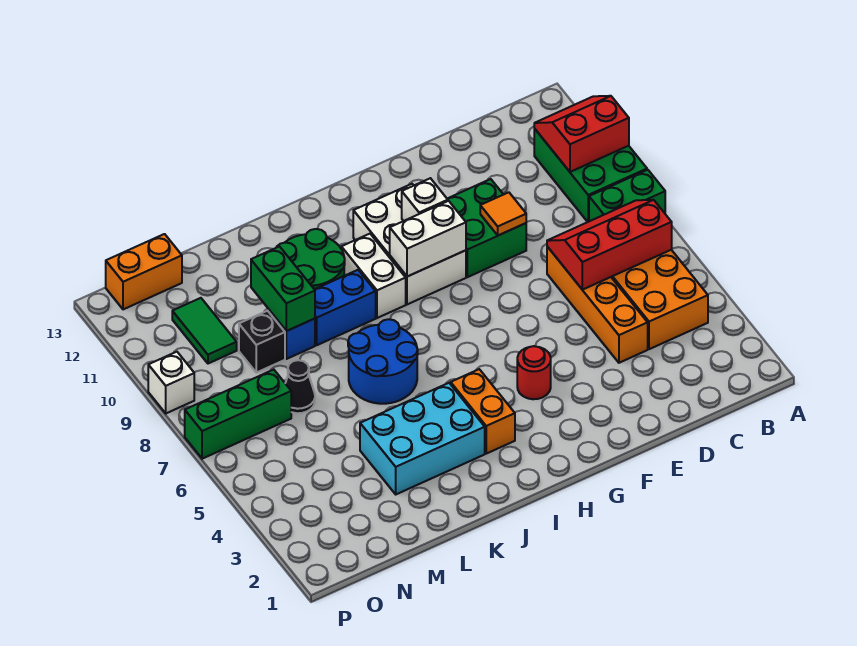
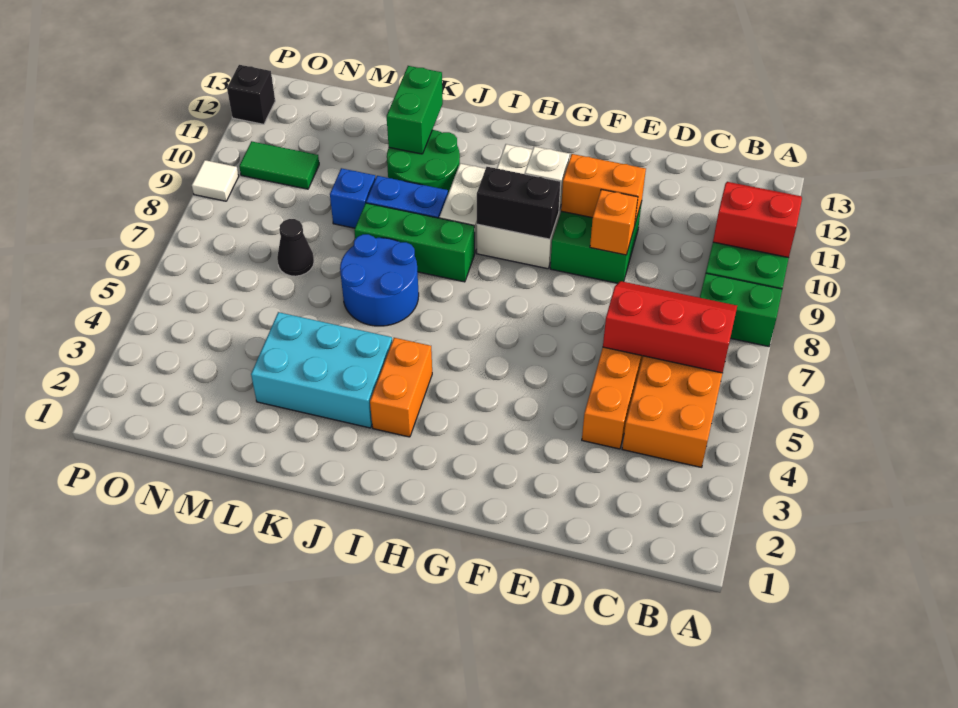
orange 1x1 tile [480,192,526,235] -> orange 1x1 brick [590,189,638,255]
red 1x1 round brick [517,346,551,399] -> none
white 1x2 brick [390,201,466,277] -> black 1x2 brick [477,167,561,239]
green 1x2 brick [251,247,315,331] -> green 1x2 brick moved to [387,66,443,154]
black 1x1 brick [239,311,285,373] -> black 1x1 brick moved to [227,65,275,124]
green 1x3 brick [185,370,291,459] -> green 1x3 brick moved to [354,203,475,282]
green 1x2 tile [172,298,237,364] -> green 1x2 tile turned to [239,141,319,189]
orange 1x2 brick [106,234,182,309] -> orange 1x2 brick moved to [561,154,646,226]
white 1x1 brick [148,352,194,413] -> white 1x1 tile [192,160,239,201]

